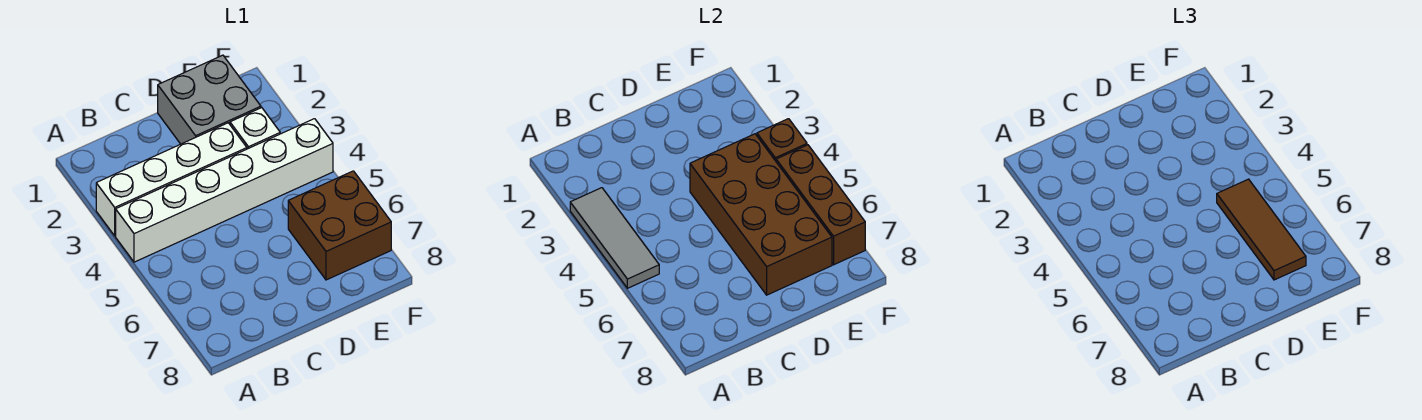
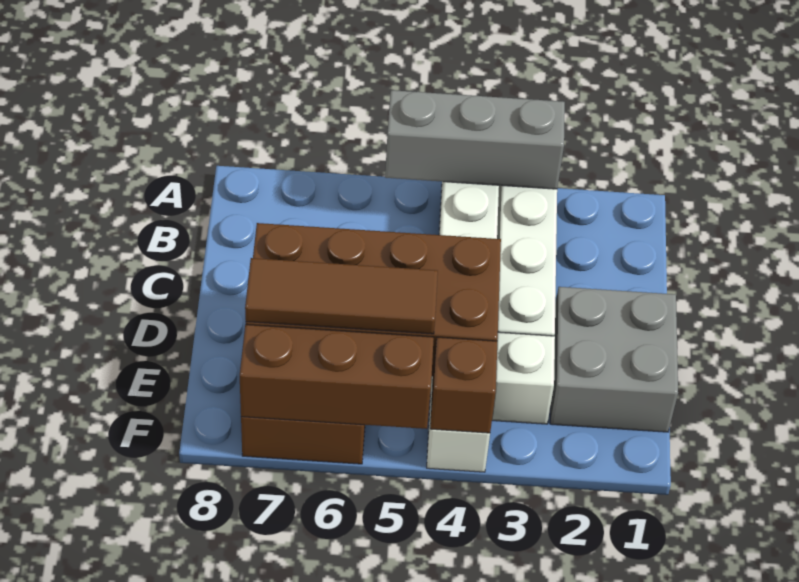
grey 1x3 tile [570,188,659,288] -> grey 1x3 brick [385,90,565,189]

